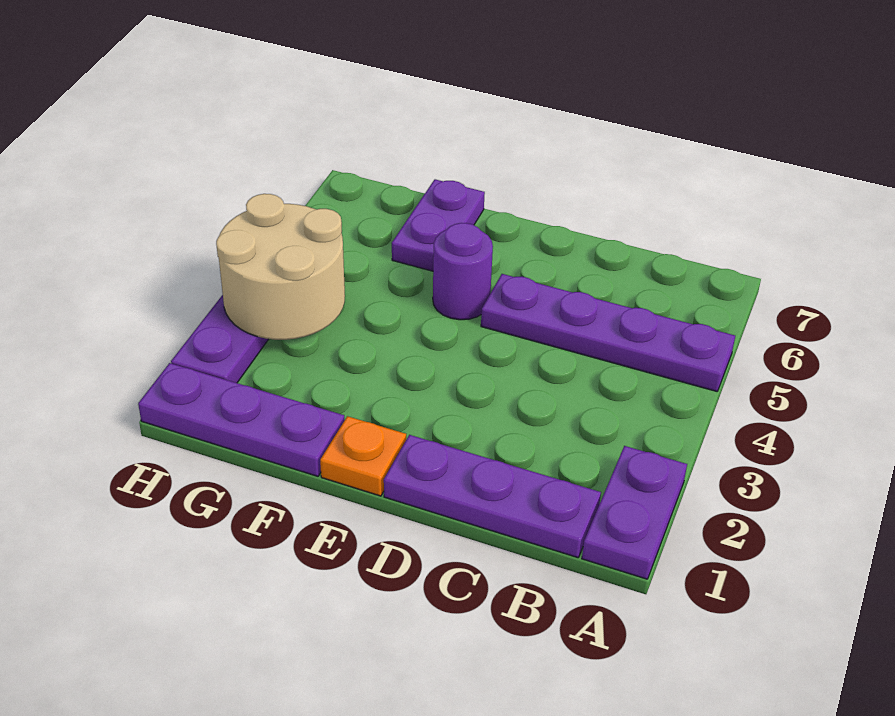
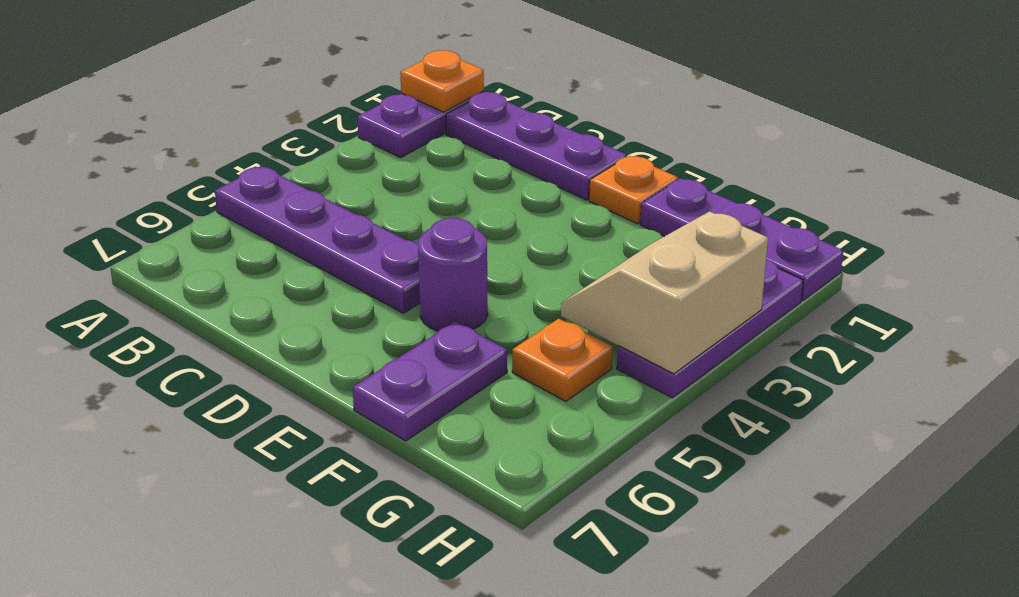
none -> orange 1x1 plate [400,50,484,112]
tan 2x2 round brick [216,194,345,340] -> tan 2x2 slope [561,211,768,374]
none -> orange 1x1 plate [512,319,613,401]

